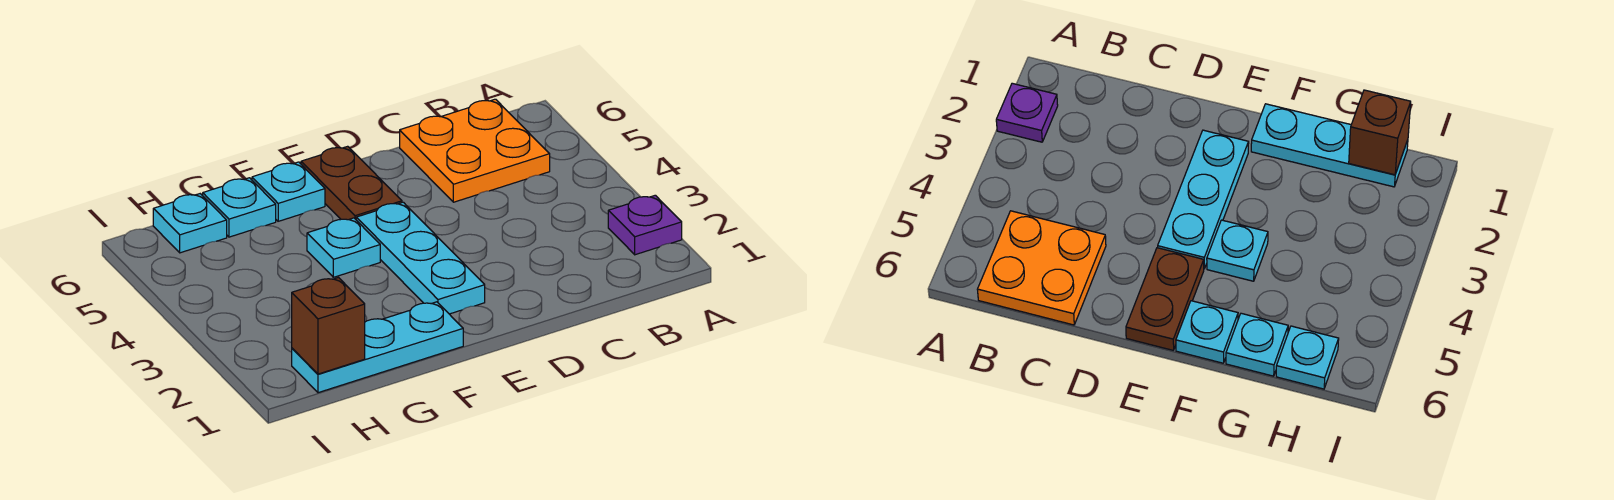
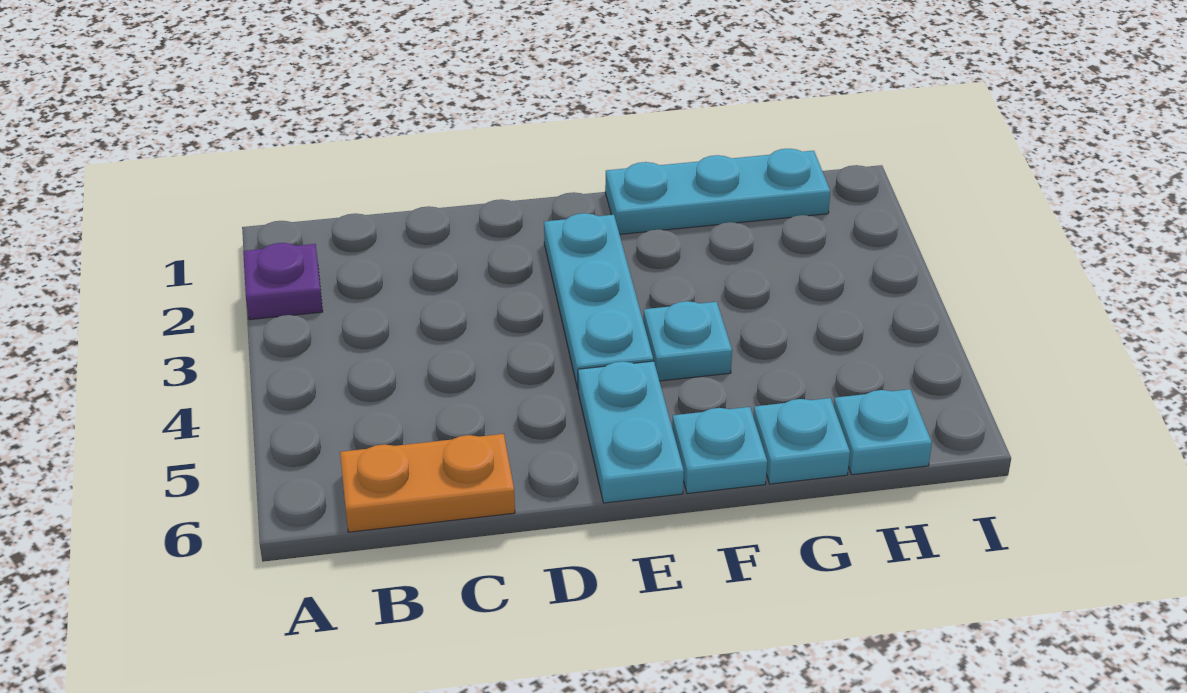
orange 2x2 plate [400,99,550,202] -> orange 1x2 plate [340,434,515,532]
brown 1x2 plate [301,146,402,220] -> cyan 1x2 plate [578,361,684,503]
brown 1x1 brick [292,278,365,374] -> none

